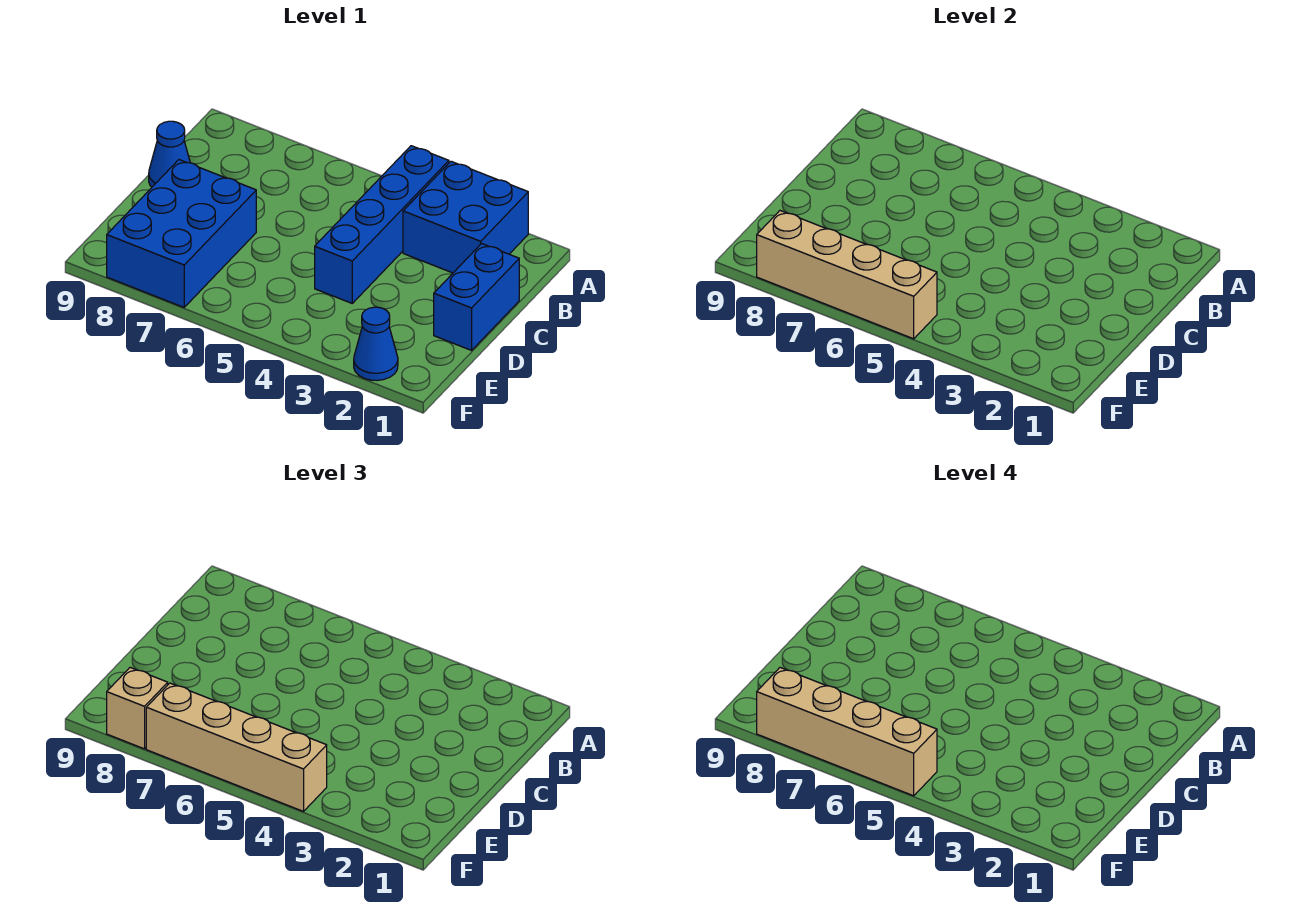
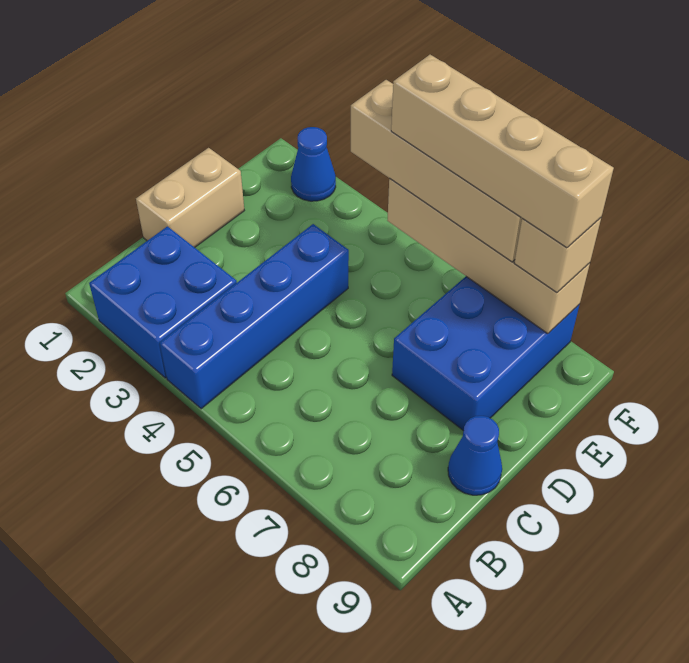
blue 1x2 brick [434,244,519,350] -> tan 1x2 brick [136,148,244,247]

